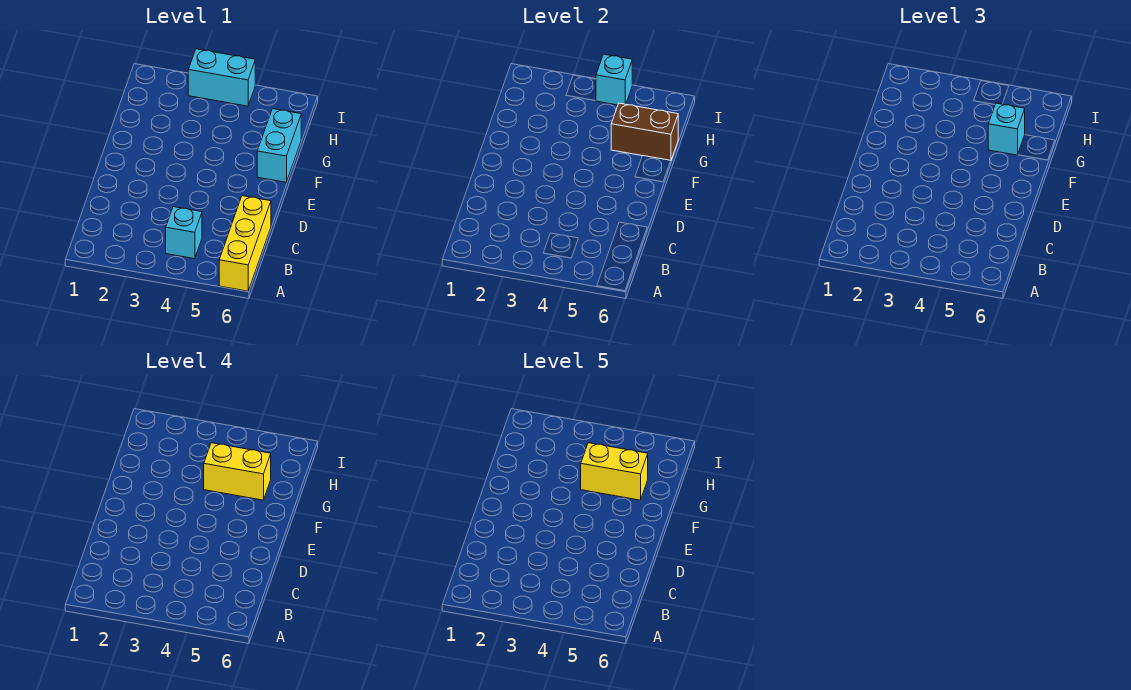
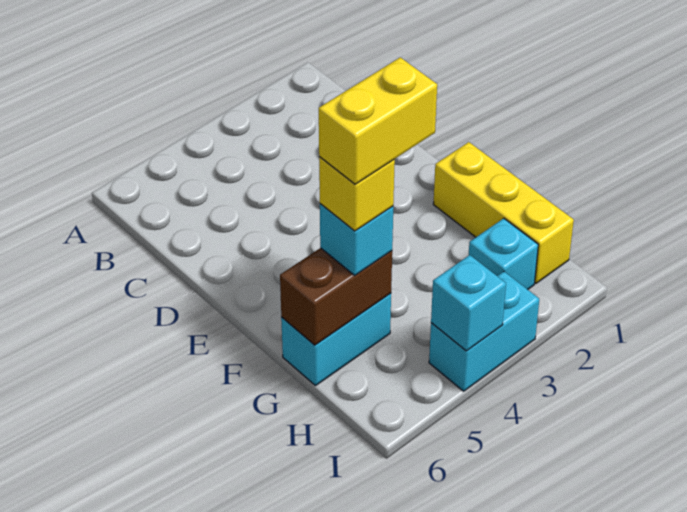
yellow 1x3 brick [219,196,271,291] -> yellow 1x3 brick moved to [433,142,574,283]
cyan 1x1 brick [166,207,202,259] -> cyan 1x1 brick moved to [469,218,538,289]
cyan 1x2 brick [257,109,301,182] -> cyan 1x2 brick turned to [281,293,391,386]
yellow 1x2 brick [204,443,271,500] -> yellow 1x1 brick [319,157,395,231]

